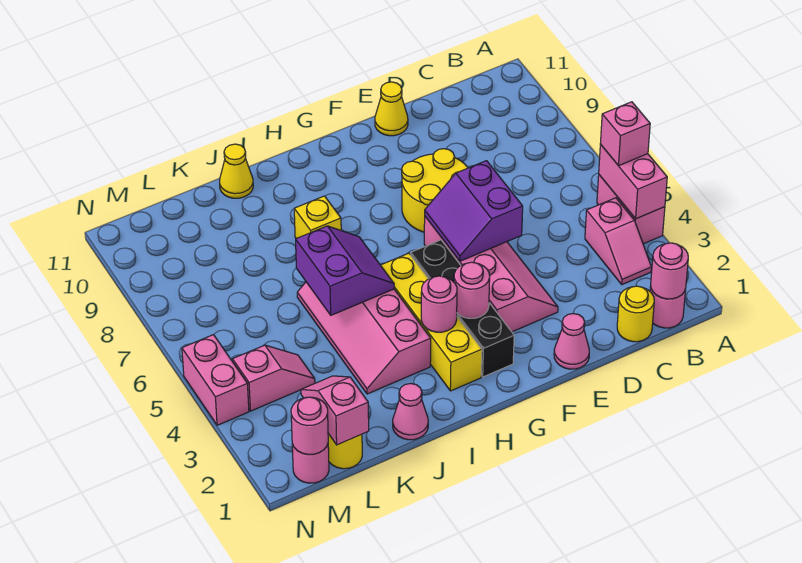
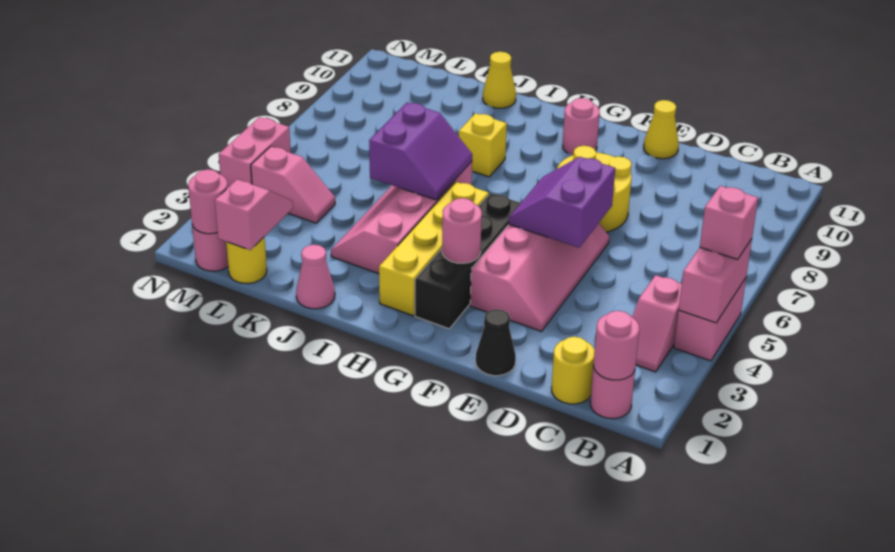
pink 1x1 cone [554,313,589,369] -> black 1x1 cone [476,309,516,376]
pink 1x1 round brick [421,276,457,332] -> pink 1x1 round brick moved to [563,98,600,155]

